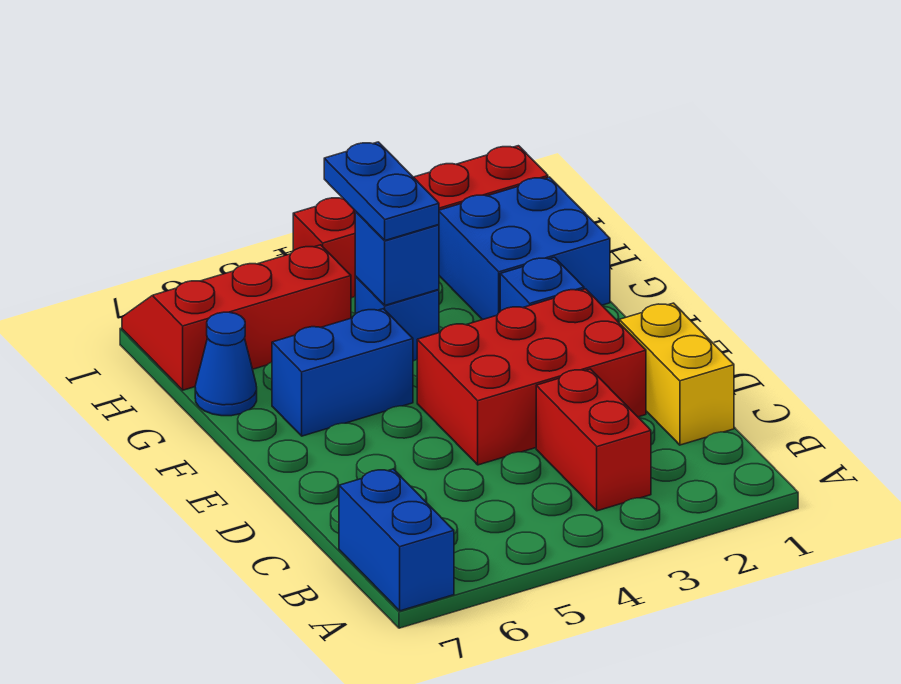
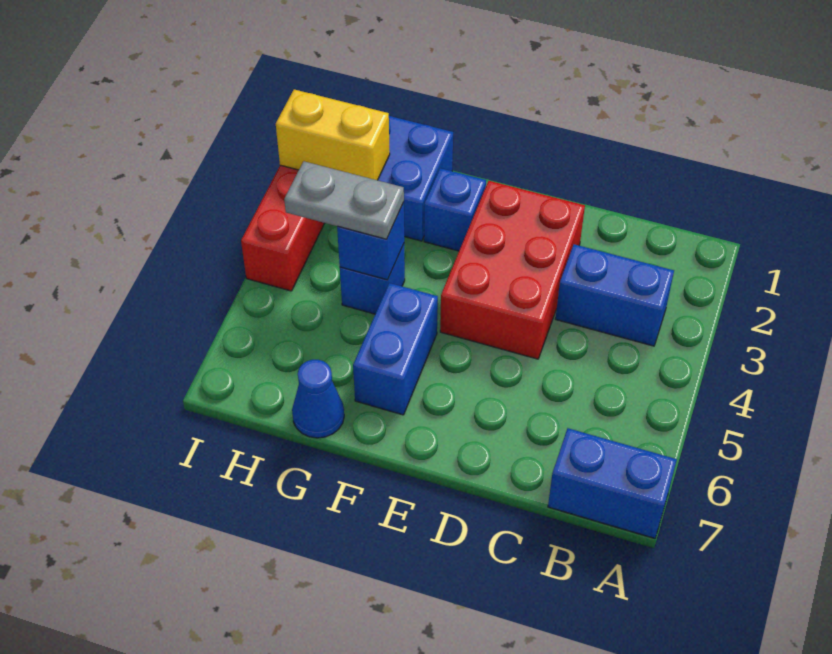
red 1x2 brick [536,369,651,511] -> blue 1x2 brick [555,244,674,346]
yellow 1x2 brick [619,303,734,445] -> yellow 1x2 brick moved to [276,89,390,180]
blue 1x2 plate [324,142,439,240] -> grey 1x2 plate [284,161,404,239]
red 2x3 slope [122,245,351,390] -> none

